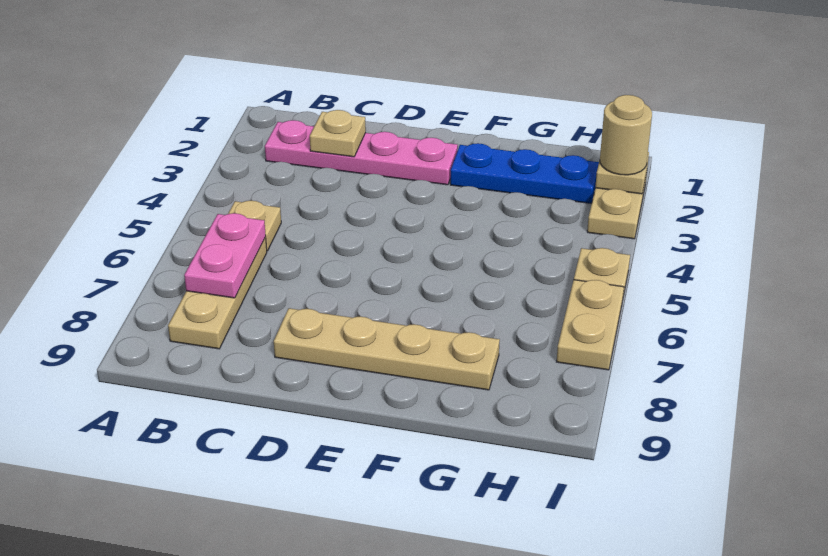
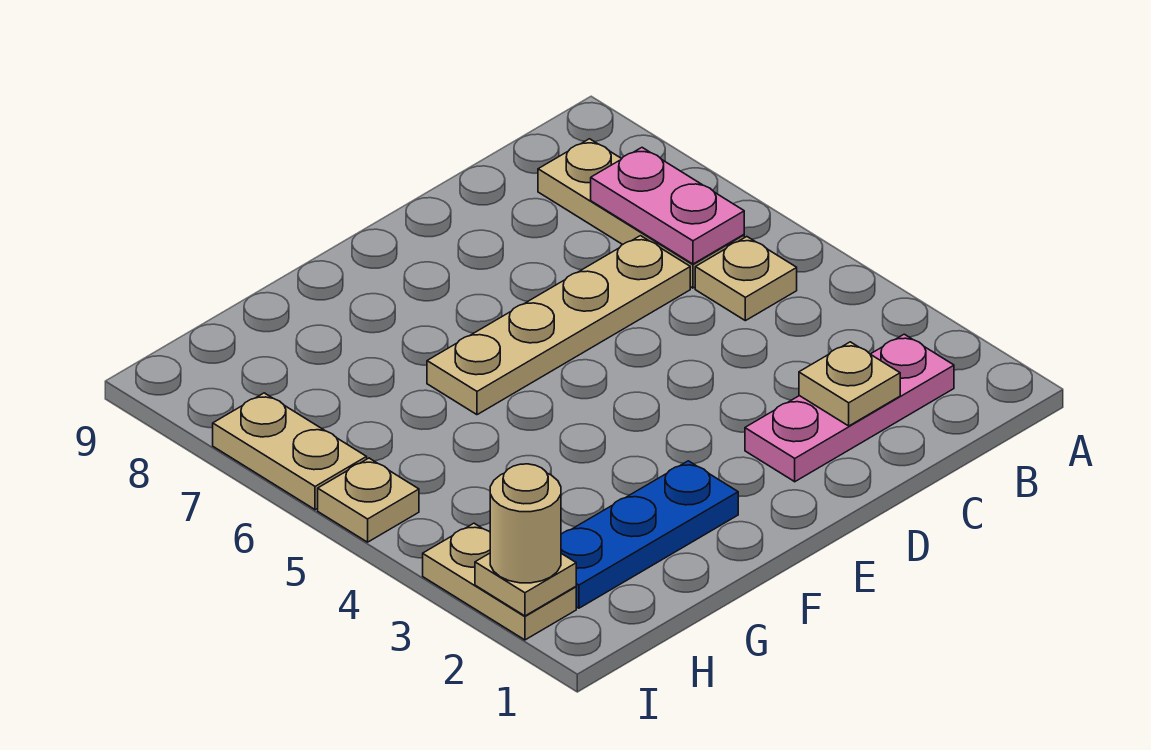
pink 1x4 plate [265,120,458,185] -> pink 1x3 plate [745,334,954,482]
tan 1x4 plate [274,308,500,390] -> tan 1x4 plate moved to [427,236,690,415]

